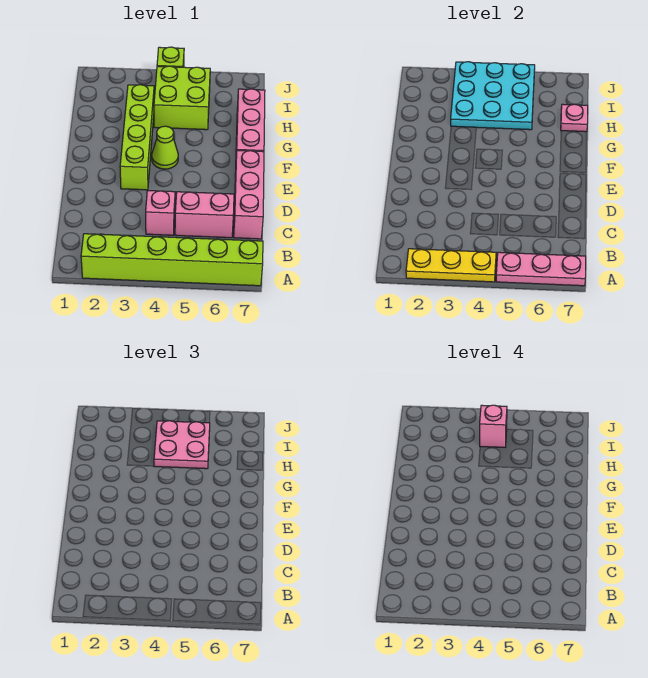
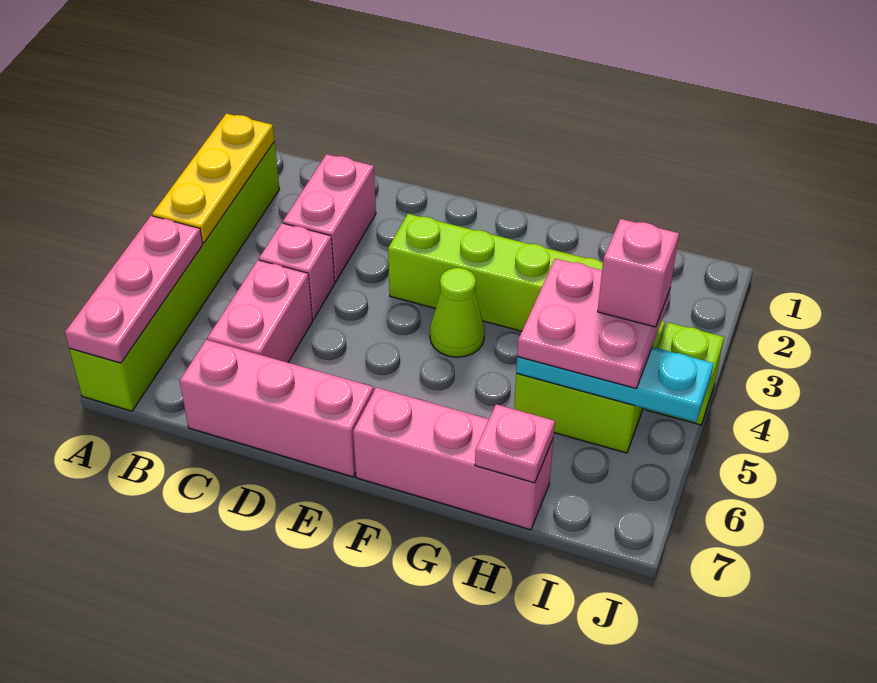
none -> pink 1x2 brick [283,154,376,282]
cyan 3x3 plate [451,62,535,130] -> cyan 1x3 plate [516,347,714,422]

